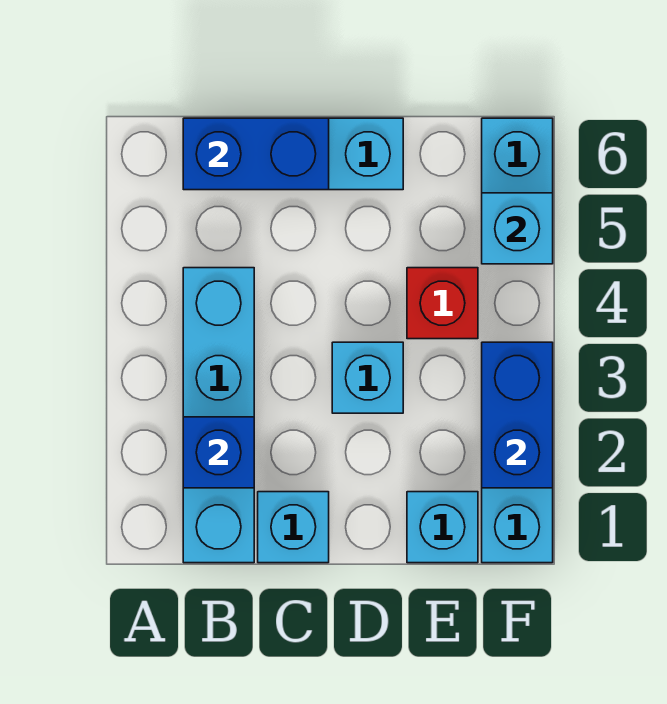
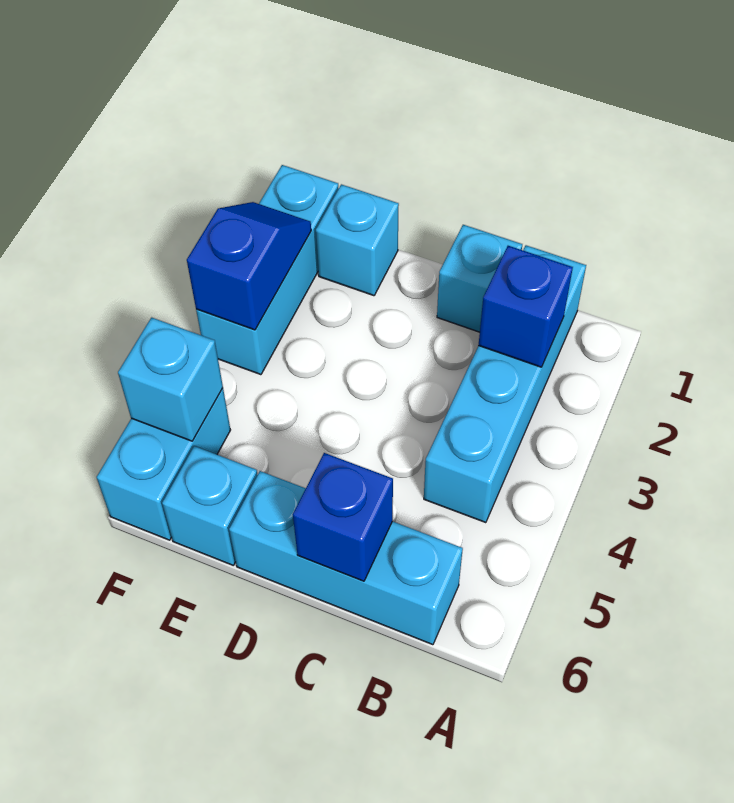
blue 1x2 brick [183,118,329,190] -> blue 1x1 brick [293,453,393,581]
cyan 1x1 brick [332,342,403,413] -> cyan 1x1 brick moved to [162,446,257,565]
red 1x1 brick [407,268,478,339] -> none
blue 1x2 brick [482,342,553,488] -> blue 1x2 slope [187,202,311,330]

